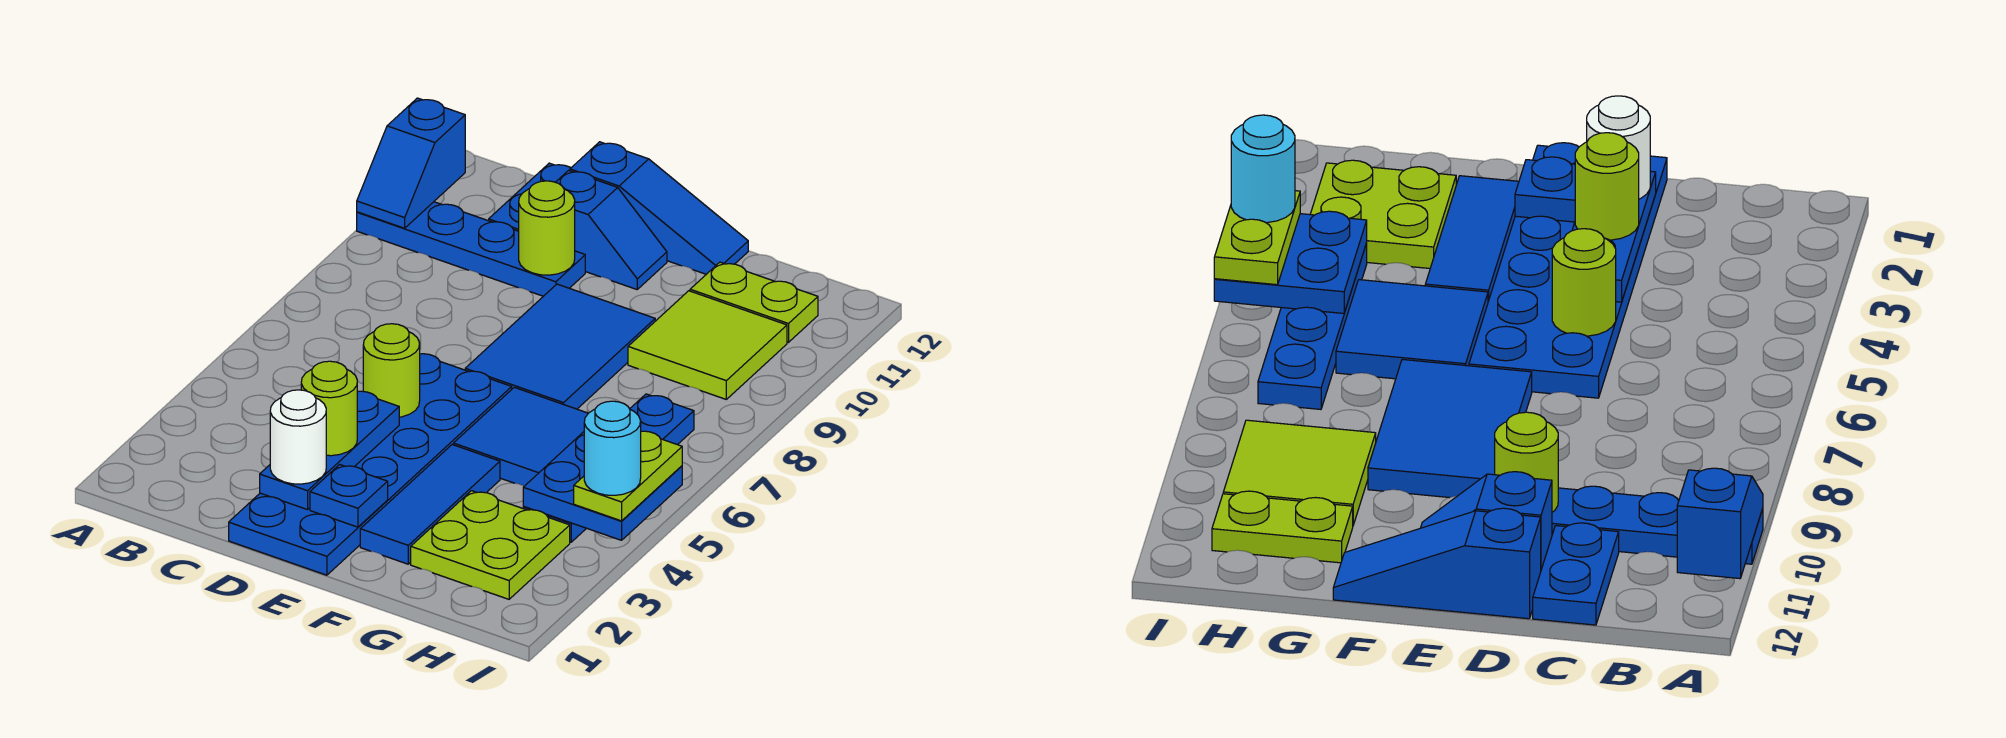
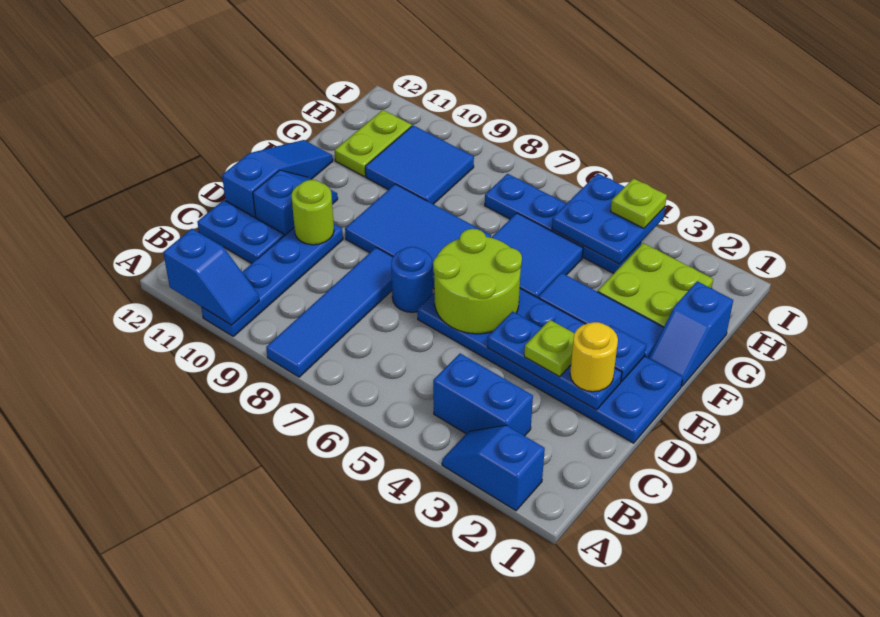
none -> blue 1x2 slope [442,425,545,511]
none -> blue 1x4 tile [266,248,393,377]
none -> blue 1x2 brick [433,354,533,436]
white 1x1 round brick [270,390,326,484] -> yellow 1x1 round brick [570,322,618,392]
lime 1x1 round brick [301,361,357,456] -> lime 1x1 plate [524,320,574,377]
lime 1x1 round brick [363,324,420,417] -> lime 2x2 round brick [433,229,522,334]
none -> blue 1x1 round brick [391,247,433,312]
none -> blue 1x2 slope [649,281,733,386]
lime 2x2 tile [628,291,787,399] -> blue 2x2 tile [365,125,474,204]
lime 1x2 plate [574,431,682,521] -> lime 1x1 plate [611,179,667,228]
cyan 1x1 round brick [584,401,641,495] -> none

